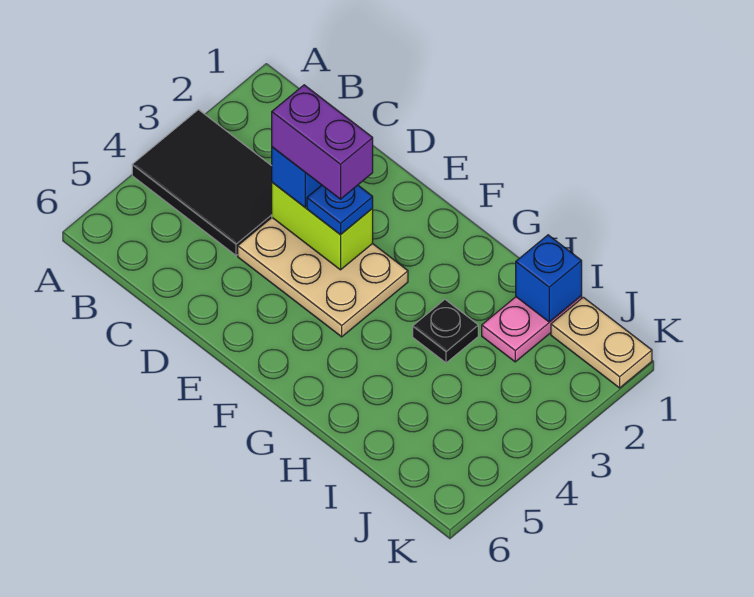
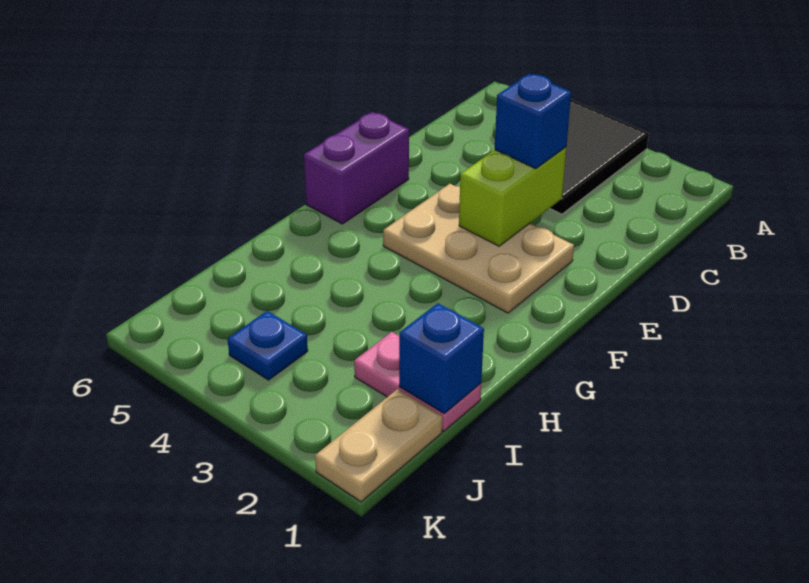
tan 2x3 plate [238,218,408,337] -> tan 2x3 plate turned to [383,184,574,313]
purple 1x2 brick [272,85,373,199] -> purple 1x2 brick moved to [304,112,409,224]
blue 1x1 plate [307,185,373,234] -> blue 1x1 plate moved to [228,311,308,380]
black 1x1 plate [413,300,478,363] -> none

